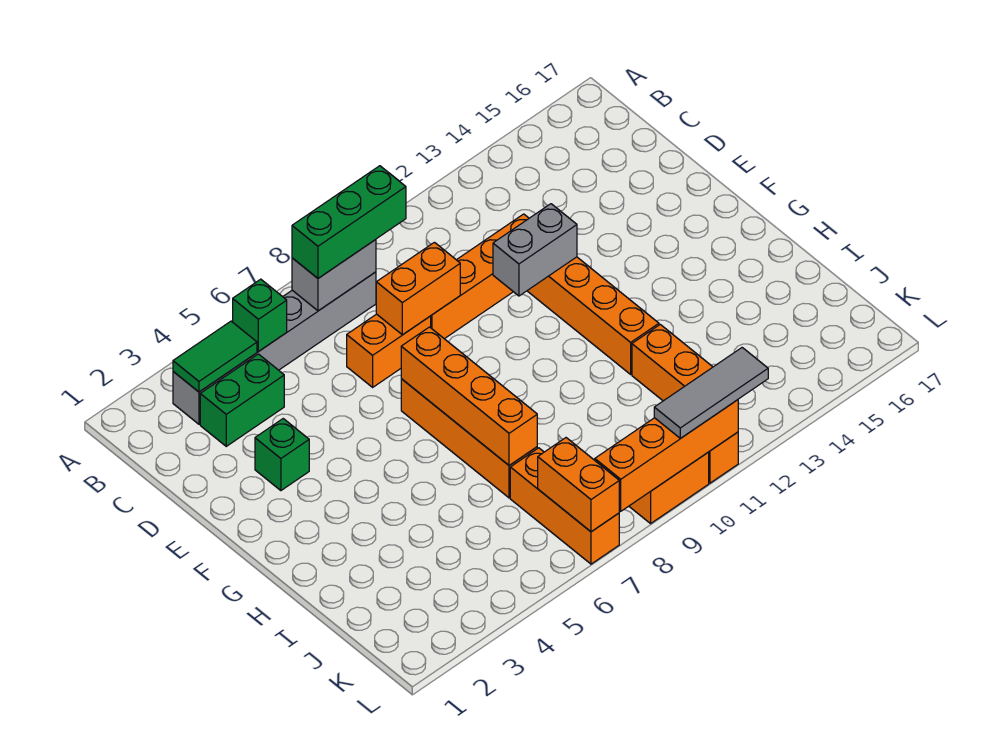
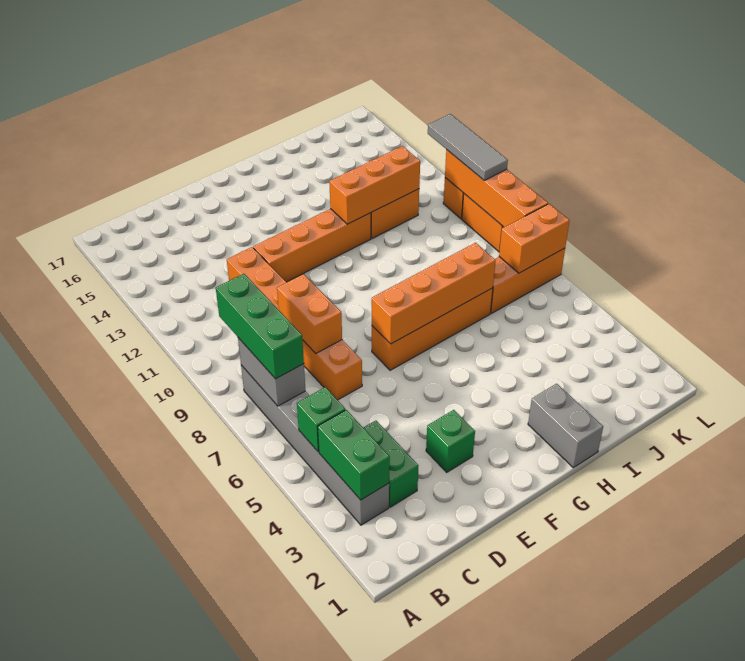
green 1x2 tile [173,321,257,392] -> green 1x2 brick [318,410,390,500]
grey 1x2 brick [493,204,577,296] -> grey 1x2 brick moved to [528,384,603,468]
none -> orange 1x3 brick [329,146,420,224]

